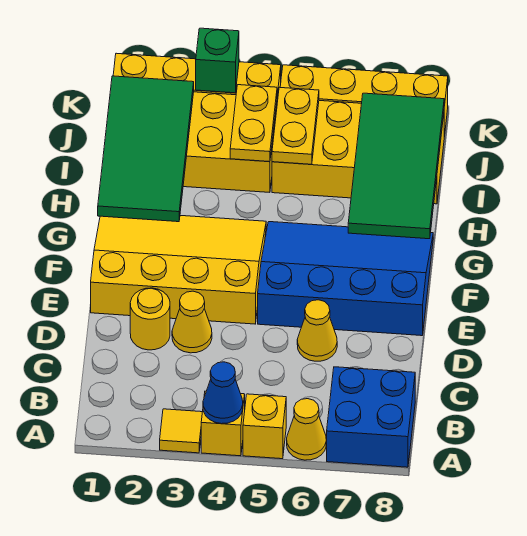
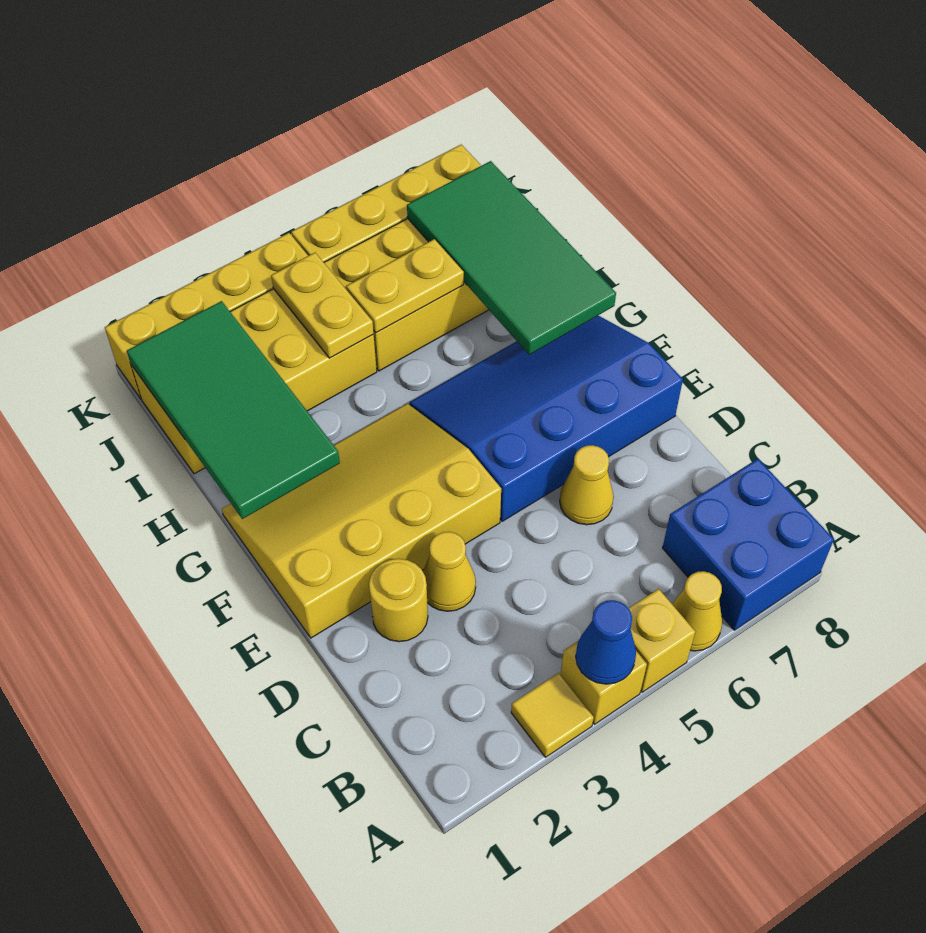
yellow 1x2 plate [272,87,319,164] -> yellow 1x2 plate turned to [346,239,464,333]
green 1x1 brick [196,28,239,93] -> none

